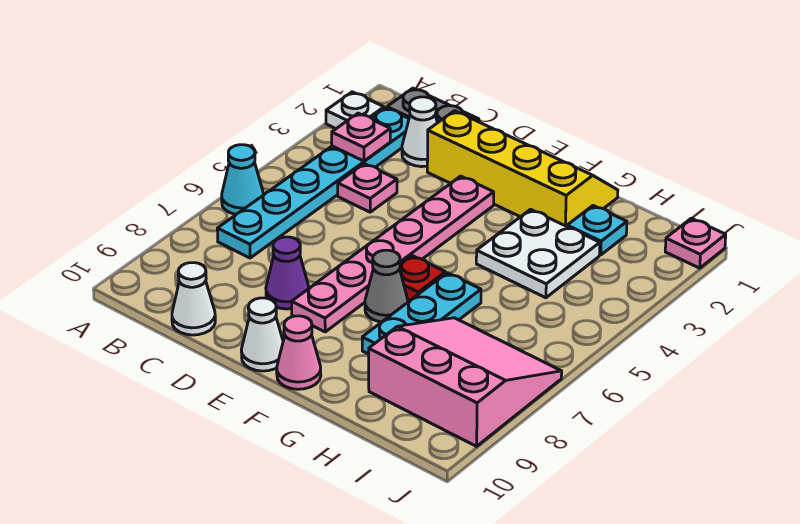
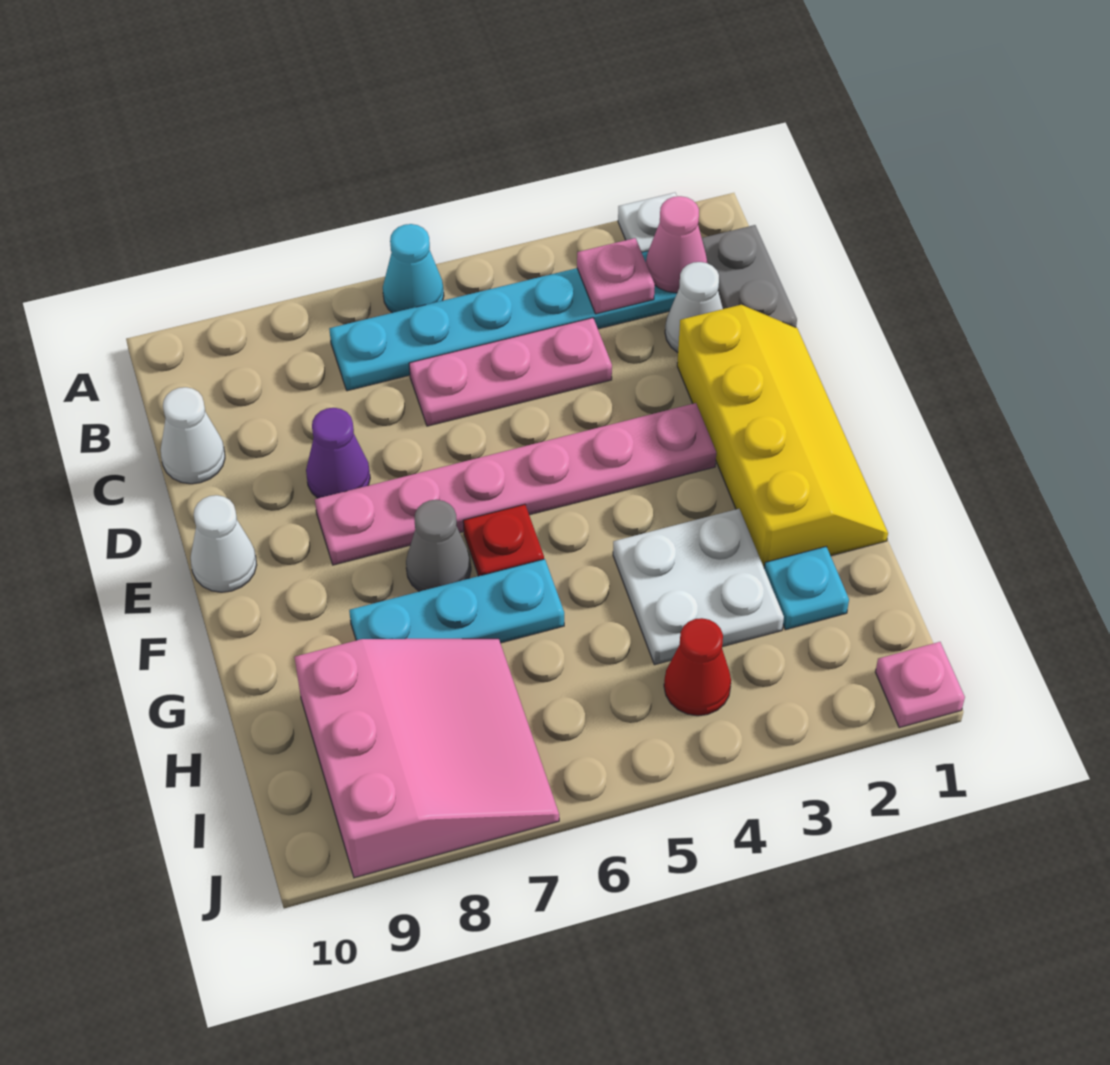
pink 1x1 plate [338,164,397,212] -> pink 1x3 plate [409,318,612,426]
pink 1x1 cone [277,316,321,389] -> pink 1x1 cone moved to [646,196,707,293]
none -> red 1x1 cone [664,618,731,716]

